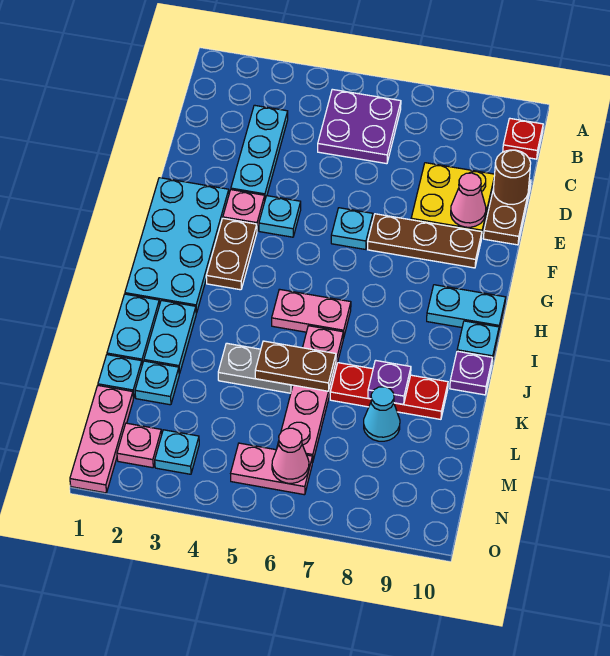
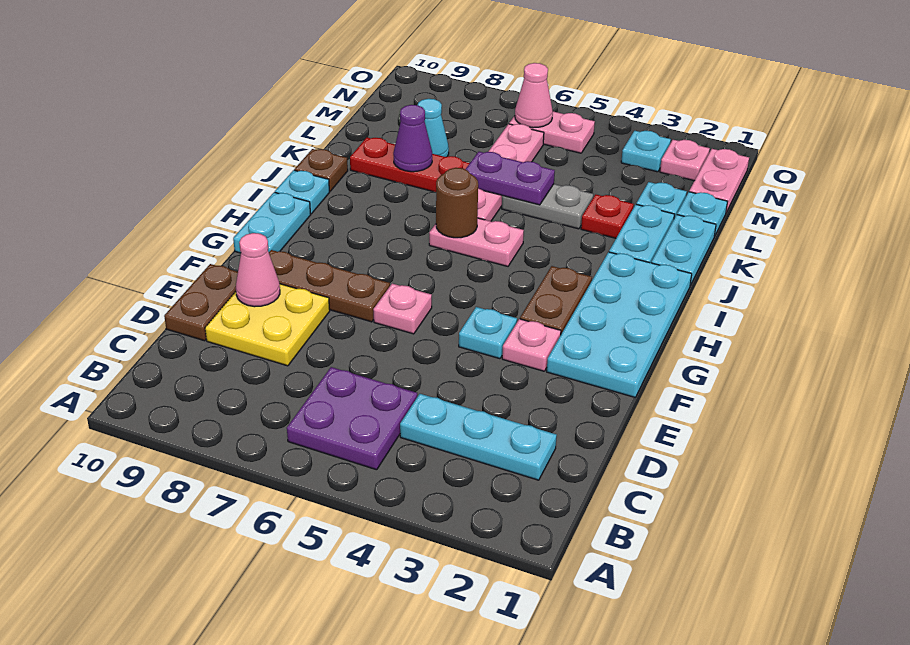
red 1x1 plate [503,119,543,159] -> red 1x1 plate moved to [581,194,634,238]
cyan 1x3 plate [231,105,288,199] -> cyan 1x3 plate turned to [400,394,557,480]
brown 1x1 round brick [494,150,531,204] -> brown 1x1 round brick moved to [436,168,478,238]
cyan 1x1 plate [331,208,373,249] -> pink 1x1 plate [373,284,432,334]
cyan 1x2 plate [427,285,506,331] -> cyan 1x2 plate turned to [233,192,311,253]
purple 1x1 plate [450,351,493,395] -> brown 1x1 plate [294,149,348,191]
brown 1x2 plate [255,341,336,391] -> purple 1x2 plate [466,152,555,205]
purple 1x1 plate [368,360,411,404] -> purple 1x1 cone [393,105,432,172]
pink 1x3 plate [70,386,133,493] -> pink 1x2 plate [689,149,749,212]

